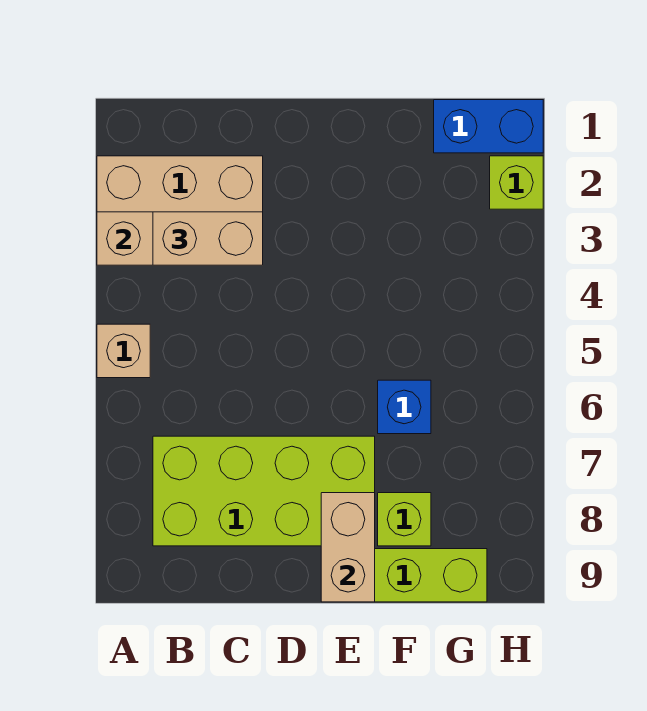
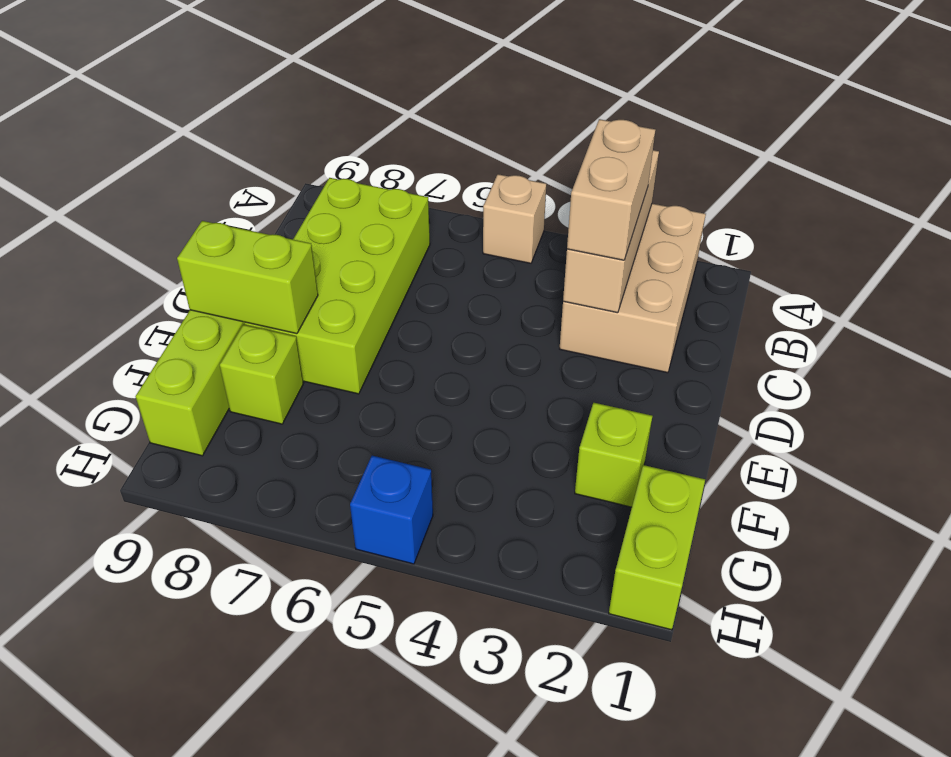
tan 1x2 brick [321,493,375,602] -> lime 1x2 brick [177,221,318,334]
blue 1x1 brick [378,380,431,434] -> blue 1x1 brick moved to [350,456,433,564]
blue 1x2 brick [434,100,543,153] -> lime 1x2 brick [609,465,705,630]
lime 1x1 brick [490,156,543,209] -> lime 1x1 brick moved to [575,403,652,507]

